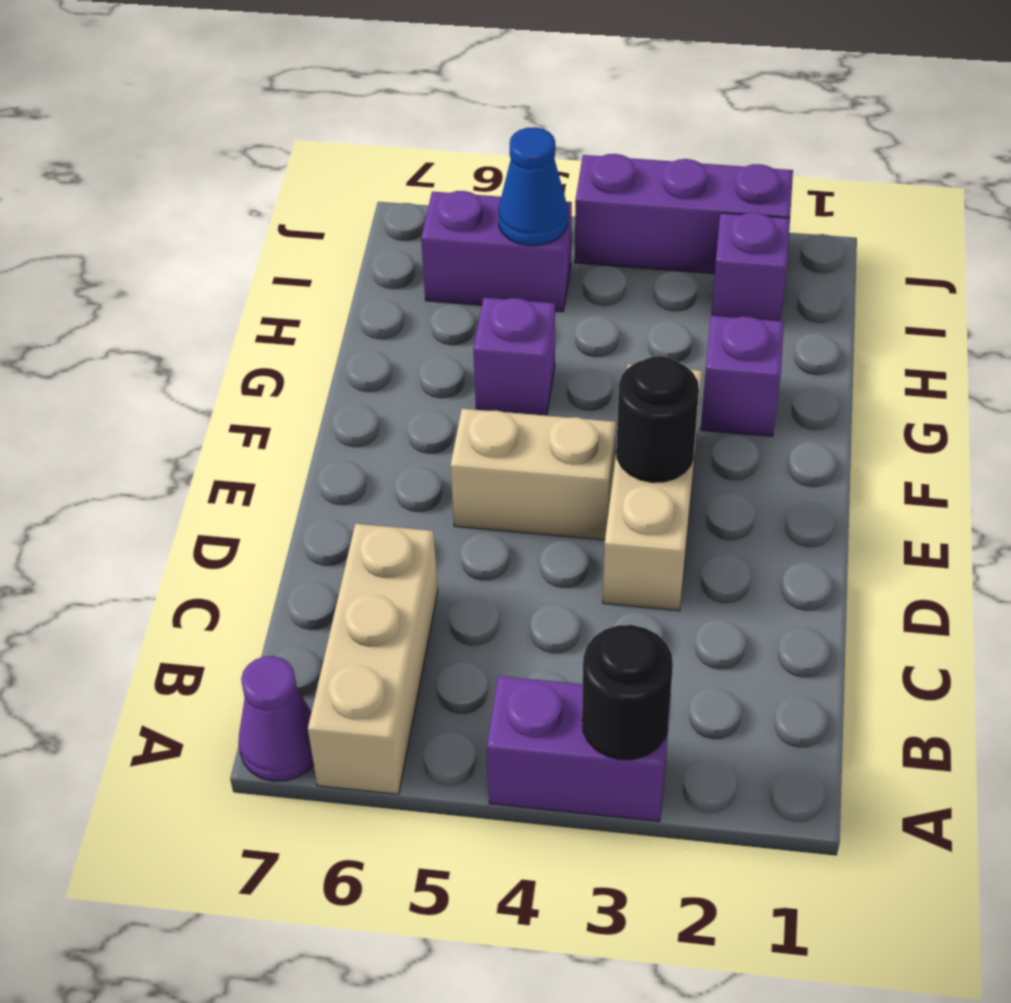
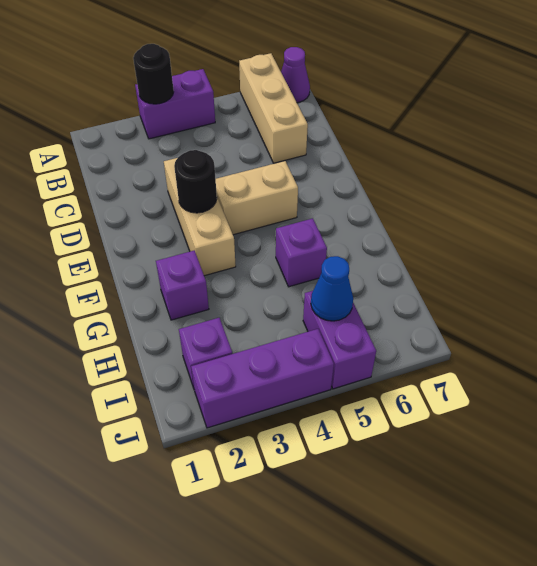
purple 1x2 brick [421,191,572,312] -> purple 1x2 brick turned to [303,291,376,389]

